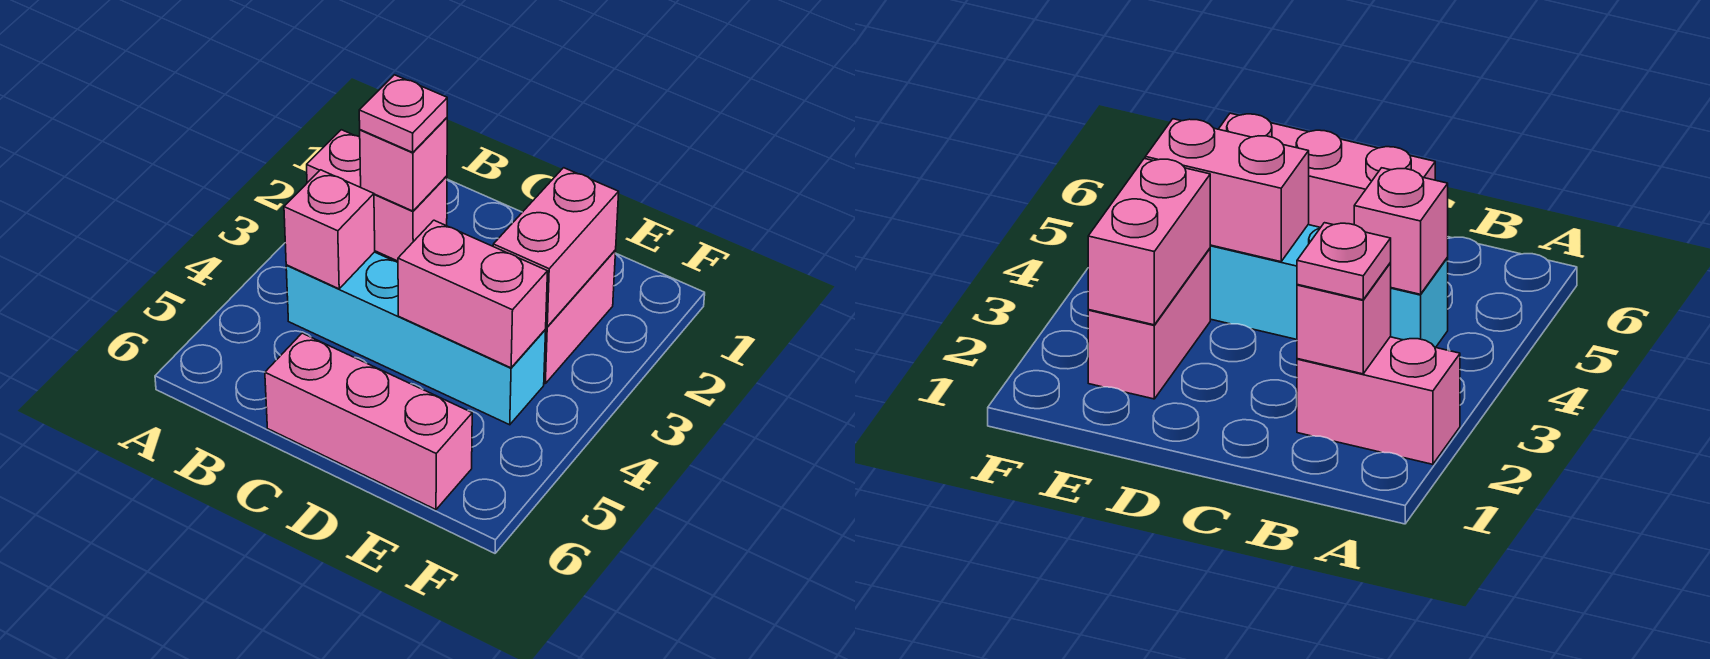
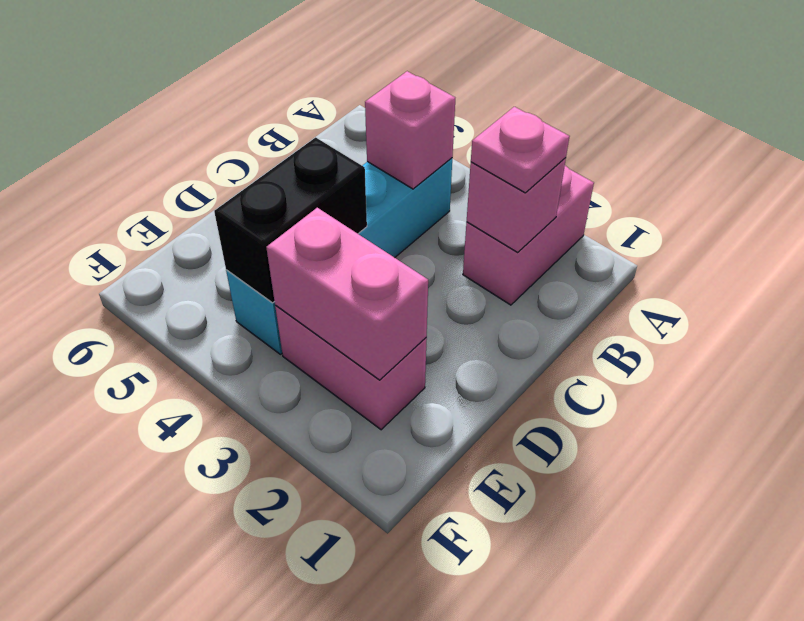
pink 1x3 brick [265,333,472,510] -> none
pink 1x2 brick [398,220,548,368] -> black 1x2 brick [214,137,367,303]

